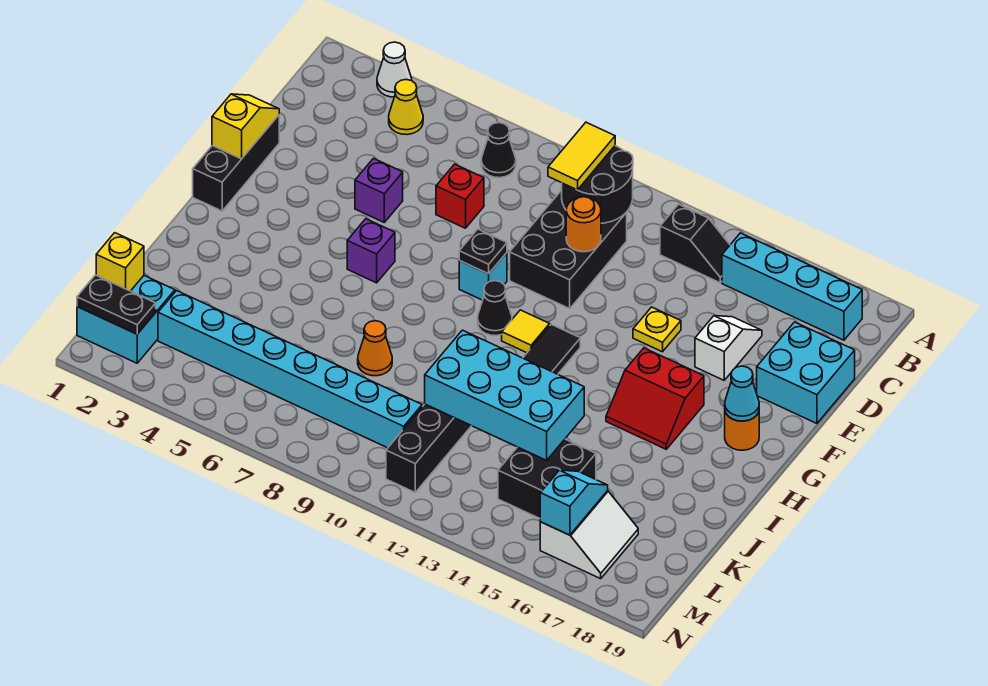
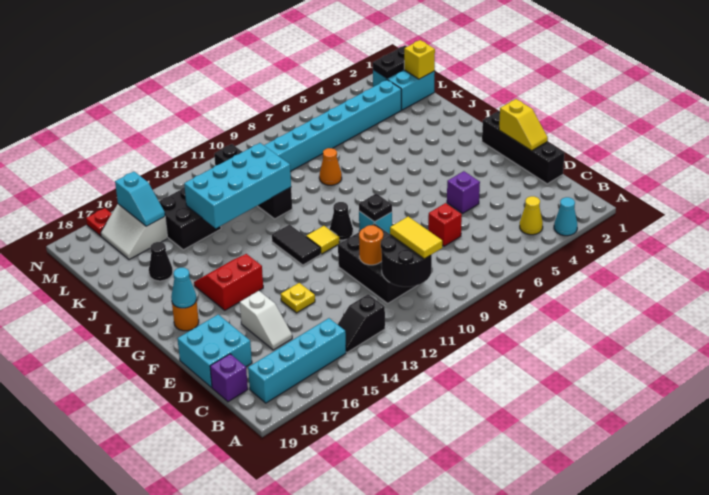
white 1x1 cone [377,42,412,97] -> cyan 1x1 cone [554,197,577,236]
black 1x1 cone [481,123,516,178] -> black 1x1 cone moved to [149,242,173,281]
black 1x3 brick [193,115,279,211] -> black 1x4 brick [482,111,564,184]
purple 1x1 brick [347,219,395,283] -> purple 1x1 brick moved to [210,354,248,402]
none -> red 1x1 plate [86,208,112,236]

